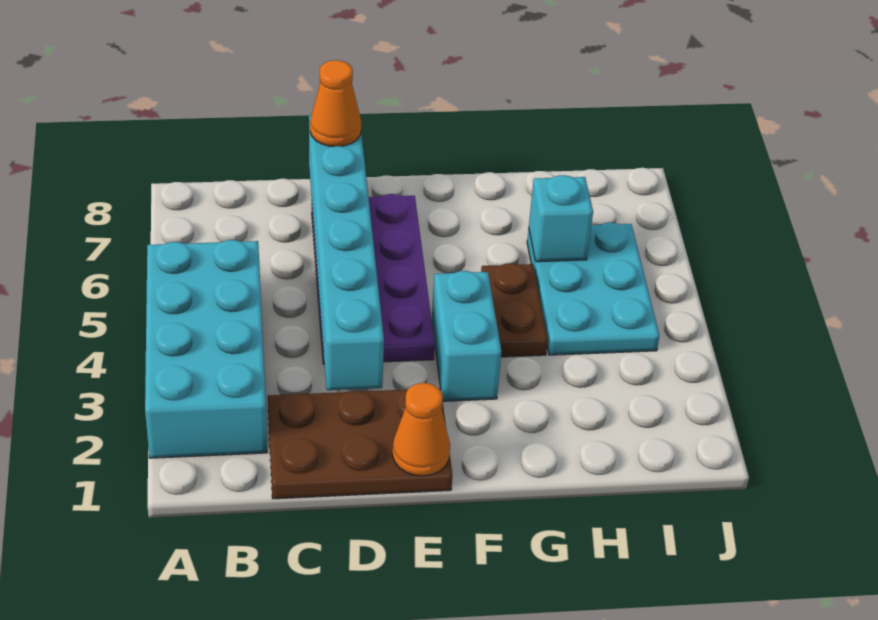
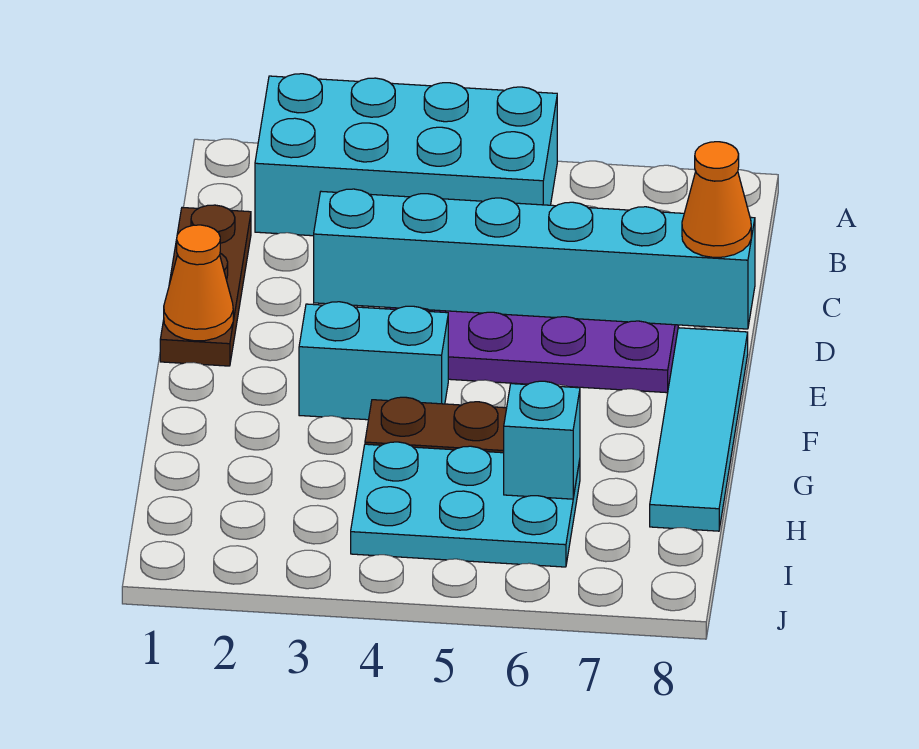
brown 2x3 plate [268,388,453,499] -> brown 1x3 plate [160,205,251,366]
none -> cyan 1x4 tile [650,328,748,531]

